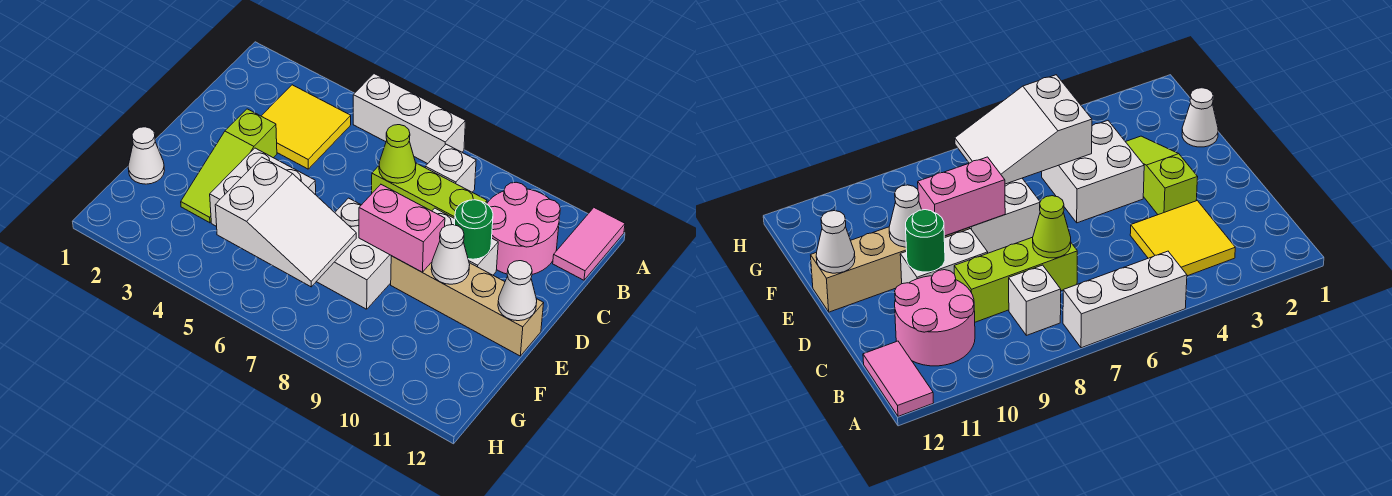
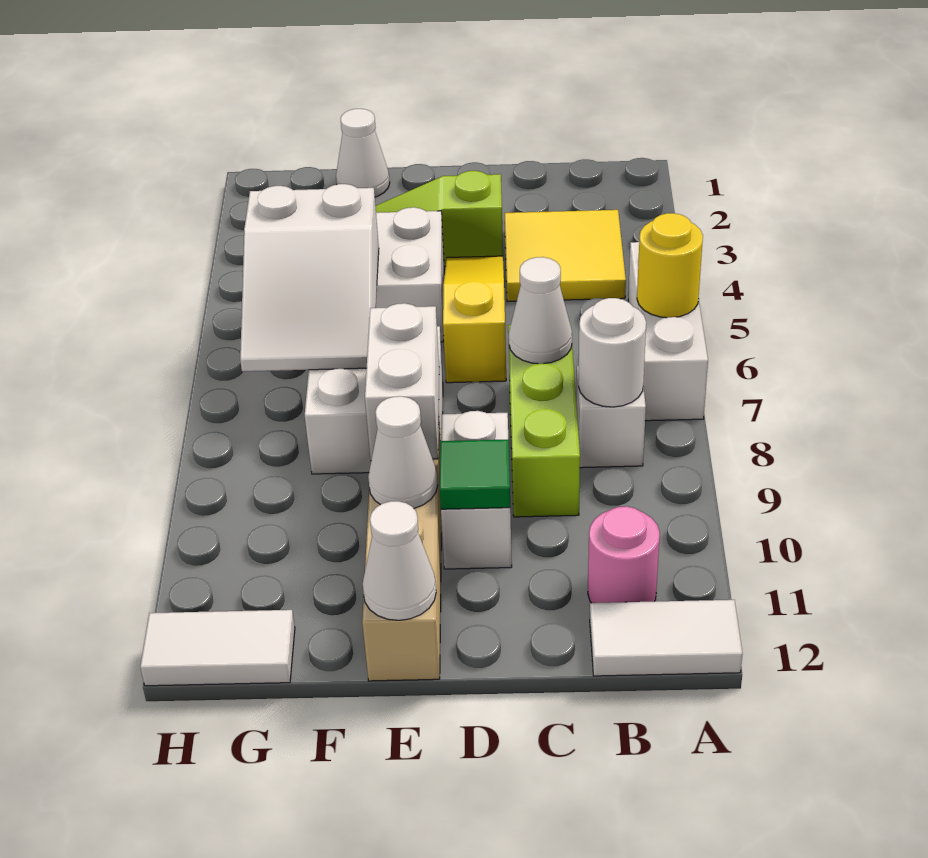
none -> yellow 1x1 round brick [637,213,703,318]
pink 1x2 tile [553,208,625,280] -> white 1x2 tile [590,600,743,676]
none -> white 1x1 round brick [578,298,646,407]
pink 2x2 round brick [487,182,560,275] -> pink 1x1 round brick [588,506,660,603]
lime 1x1 cone [379,125,416,183] -> white 1x1 cone [509,257,572,364]
none -> yellow 1x3 slope [443,256,506,383]
green 1x1 round brick [455,200,493,259] -> green 1x1 tile [440,439,510,509]
pink 1x2 brick [359,185,445,272] -> white 1x2 brick [365,303,439,460]
none -> white 1x2 tile [140,610,295,686]

